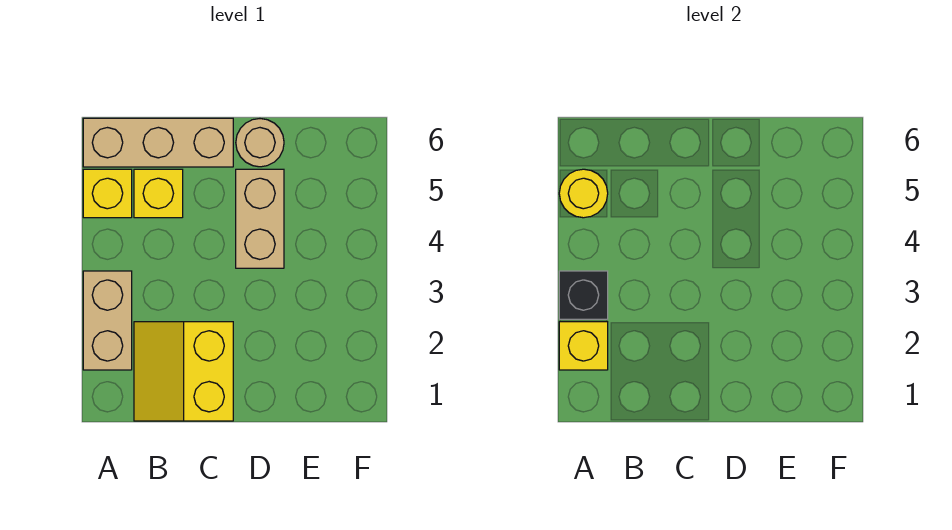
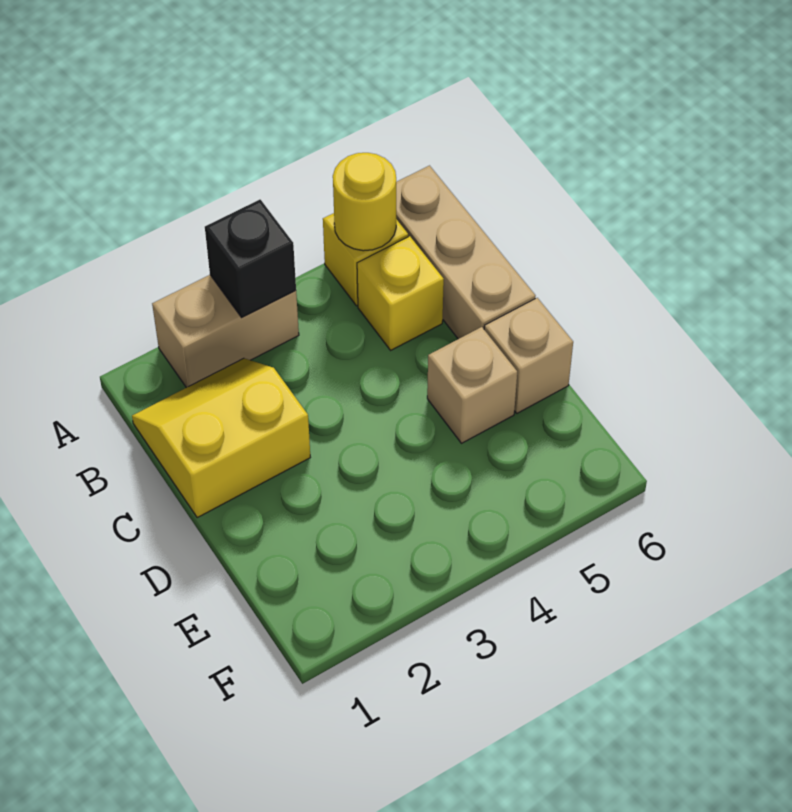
yellow 1x1 brick [559,322,608,370] -> none
tan 1x2 brick [236,169,284,268] -> tan 1x1 brick [427,327,517,443]
tan 1x1 round brick [236,119,284,167] -> tan 1x1 brick [484,298,573,413]

